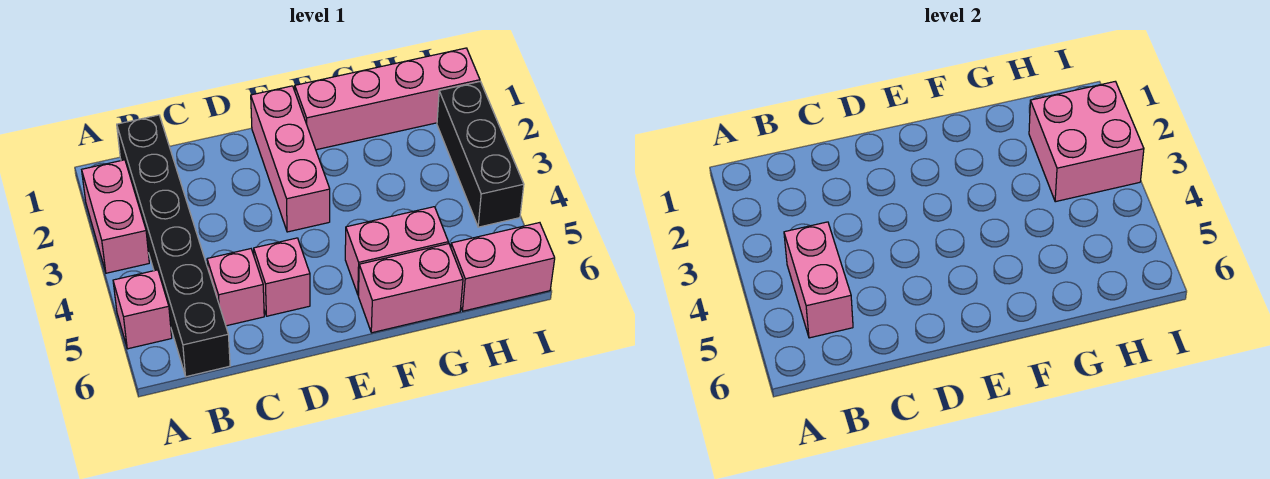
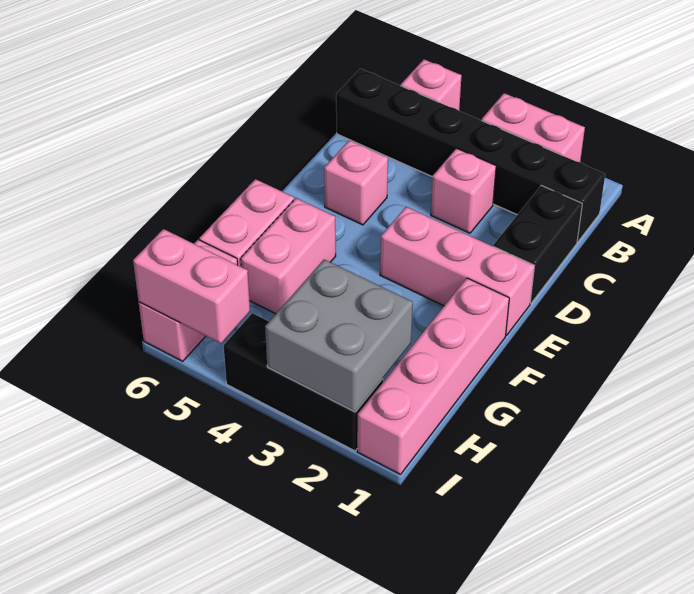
pink 1x2 brick [784,222,853,338] -> pink 1x2 brick moved to [133,229,250,343]
none -> black 1x2 brick [493,186,582,303]
pink 1x1 brick [207,249,264,326] -> pink 1x1 brick moved to [431,148,496,233]
pink 2x2 brick [1029,81,1144,202] -> grey 2x2 brick [265,260,413,412]

